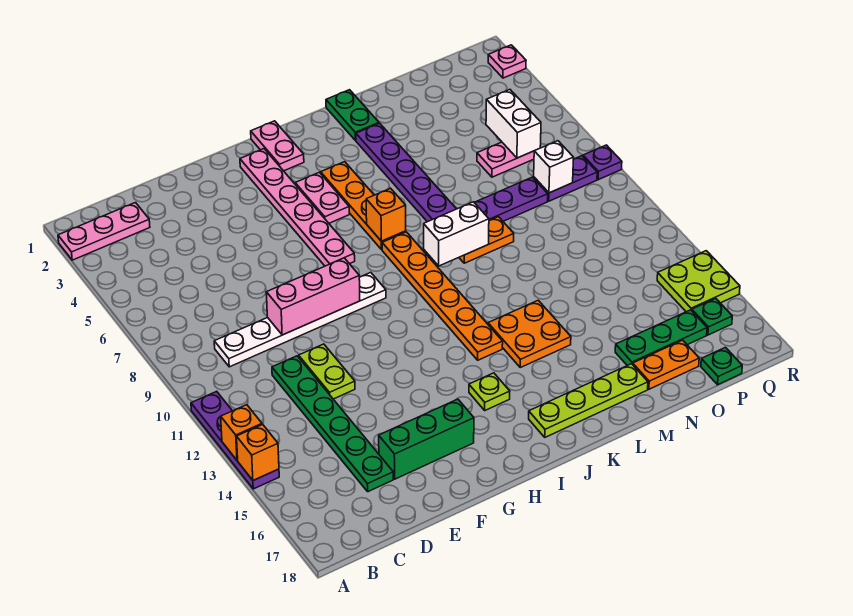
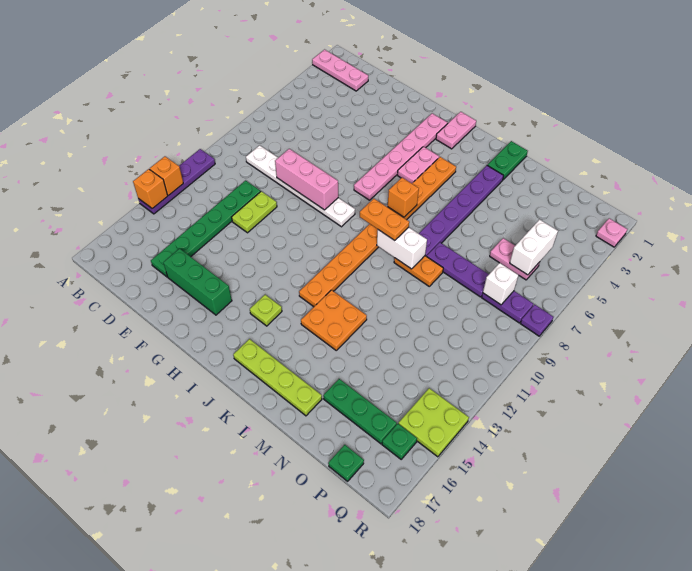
orange 1x2 plate [633,340,699,389] -> orange 1x2 plate moved to [360,199,409,241]

